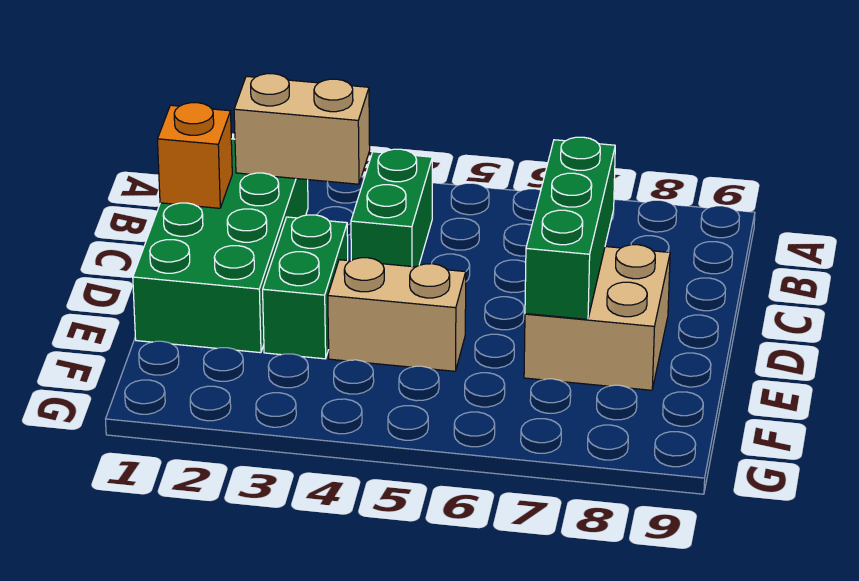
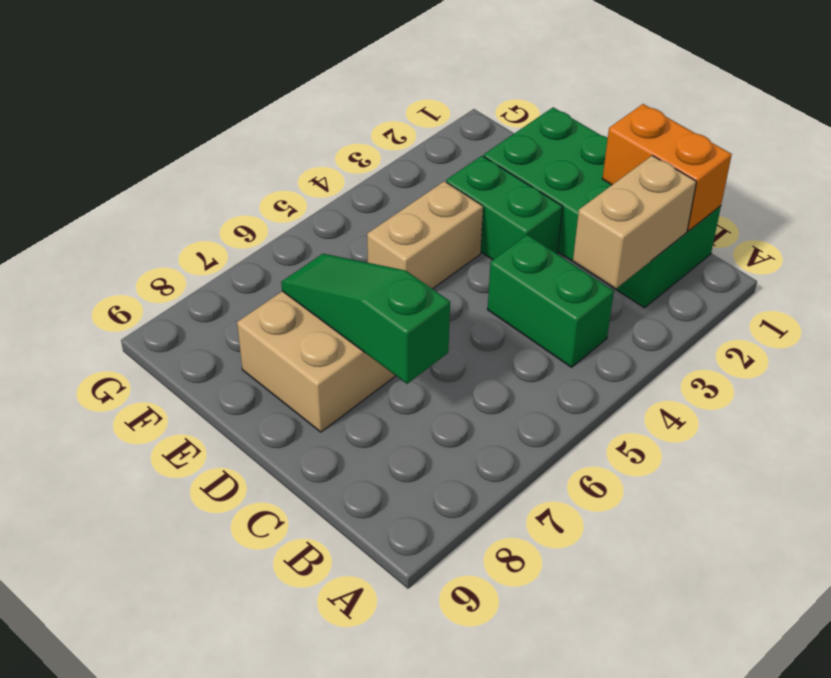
orange 1x1 brick [158,103,232,208] -> orange 1x2 brick [602,104,732,231]
green 1x3 brick [525,137,615,319] -> green 1x3 slope [281,254,450,384]

